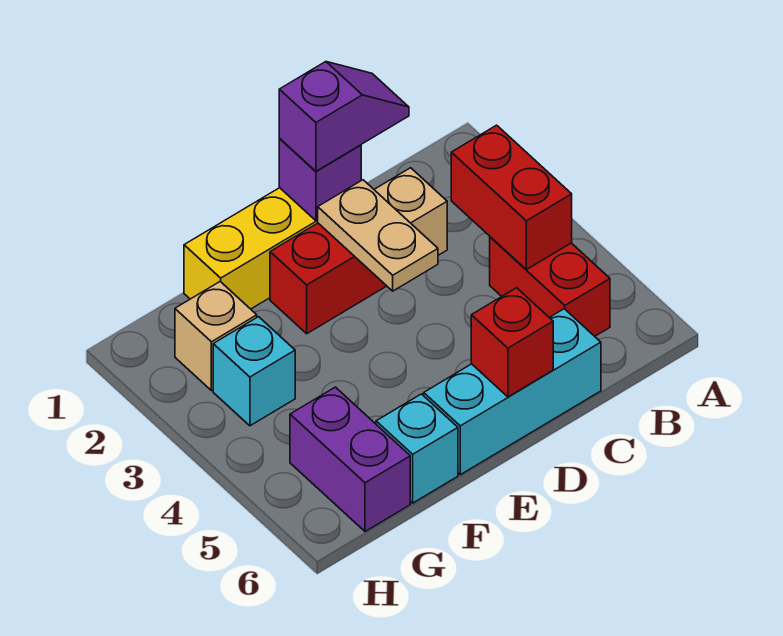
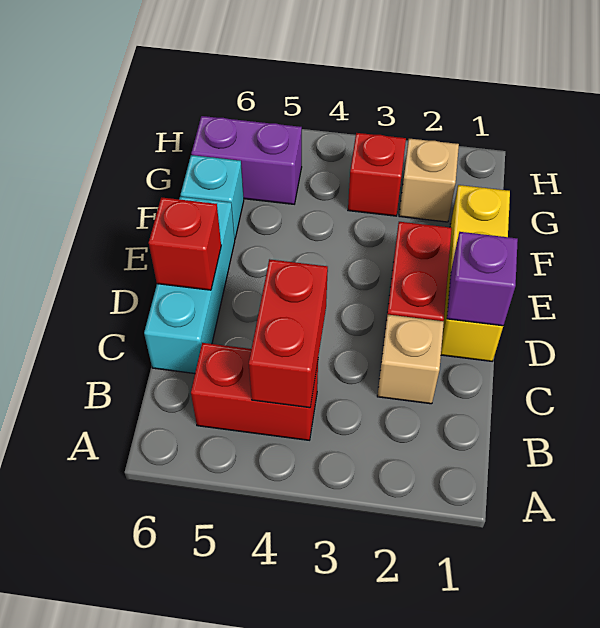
red 1x2 brick [451,125,572,270] -> red 1x2 brick turned to [249,259,328,408]
purple 1x2 slope [279,62,409,171] -> none
tan 1x2 plate [318,180,438,291] -> none
cyan 1x1 brick [213,317,295,426] -> red 1x1 brick [348,133,406,216]

